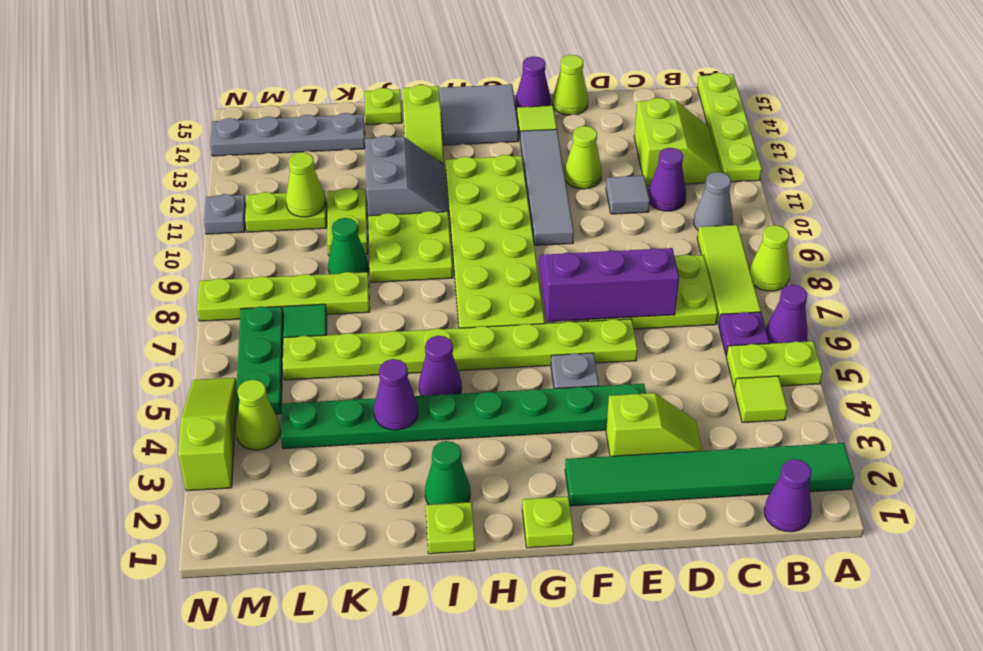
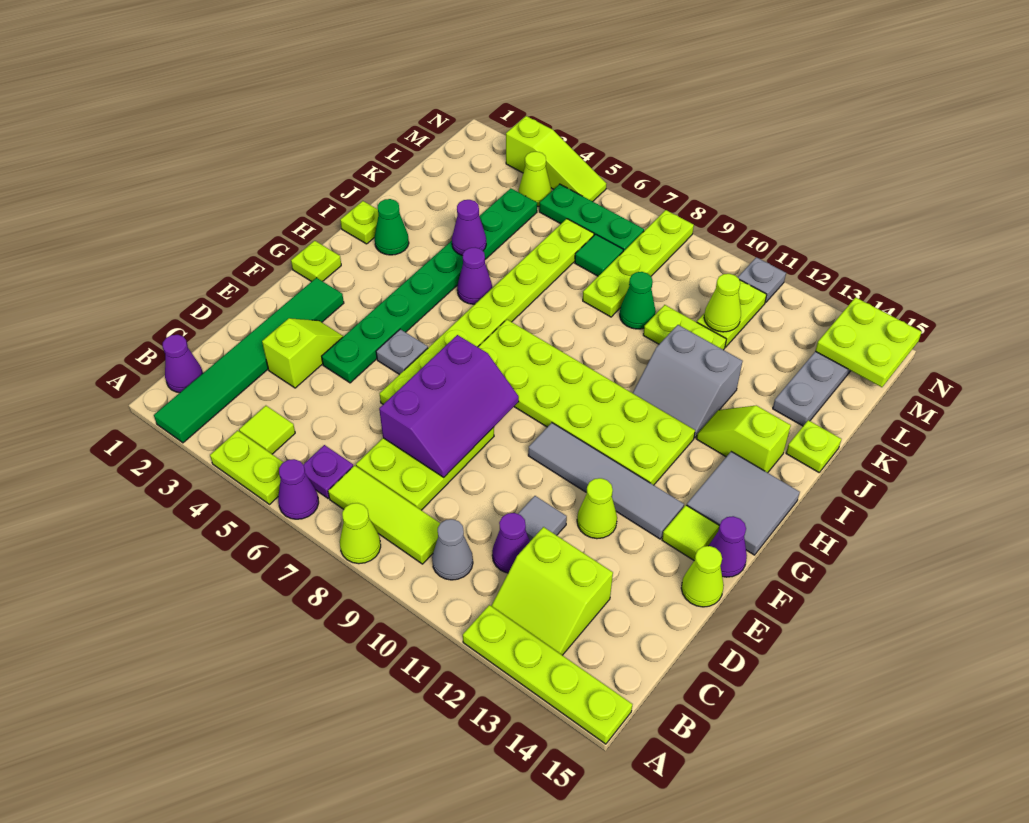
lime 1x2 plate [726,341,823,389] -> lime 1x2 plate turned to [210,431,283,504]
lime 1x2 slope [606,393,702,456] -> lime 1x2 slope turned to [262,318,344,388]
lime 2x2 plate [368,211,453,282] -> lime 2x2 plate moved to [815,297,922,387]

